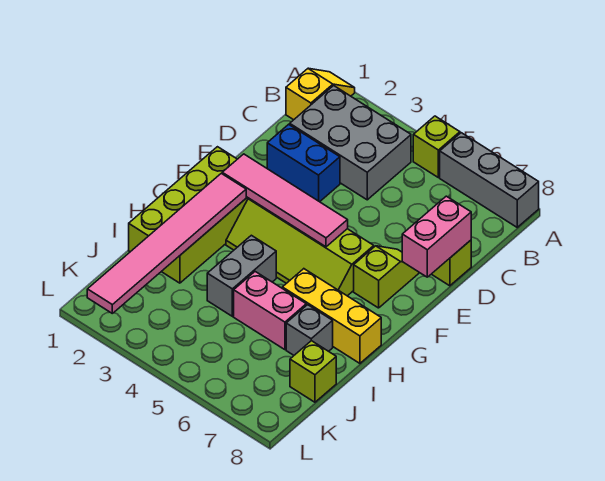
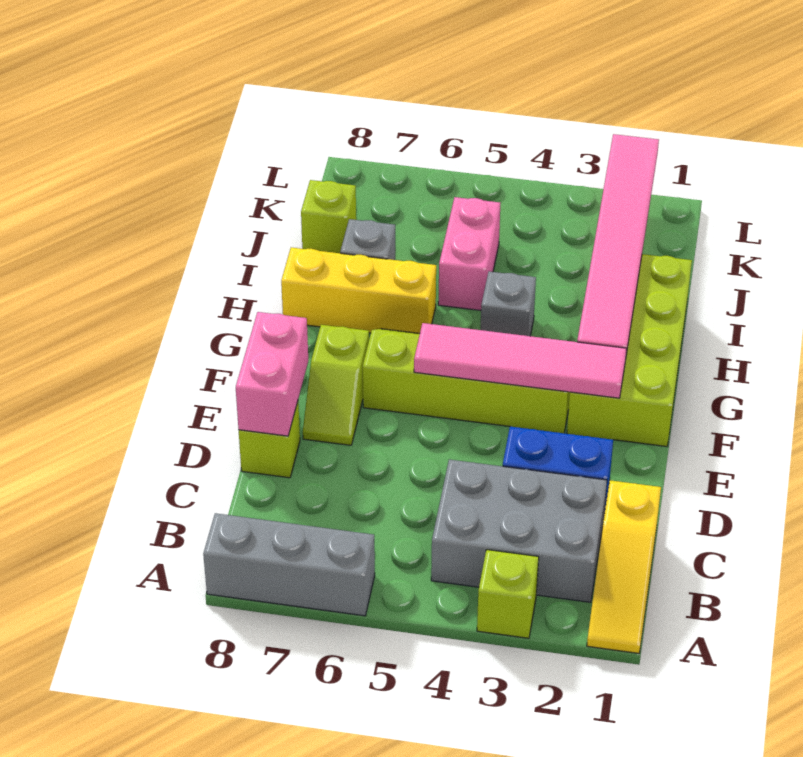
yellow 1x2 slope [286,68,355,120] -> yellow 1x3 slope [587,480,661,653]
lime 1x1 brick [413,116,460,178] -> lime 1x1 brick moved to [477,550,539,638]
grey 1x2 brick [207,235,276,316] -> grey 1x1 brick [481,271,536,336]
pink 1x2 brick [234,272,306,350] -> pink 1x2 brick turned to [438,197,500,310]

